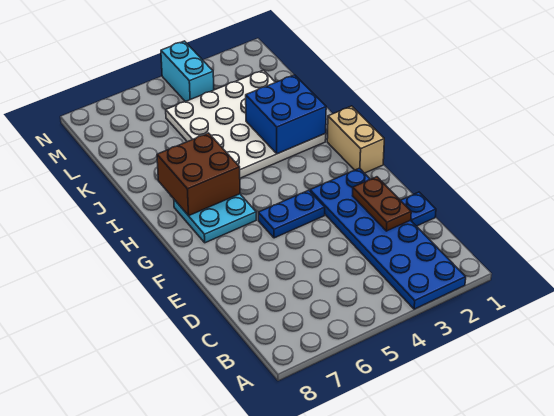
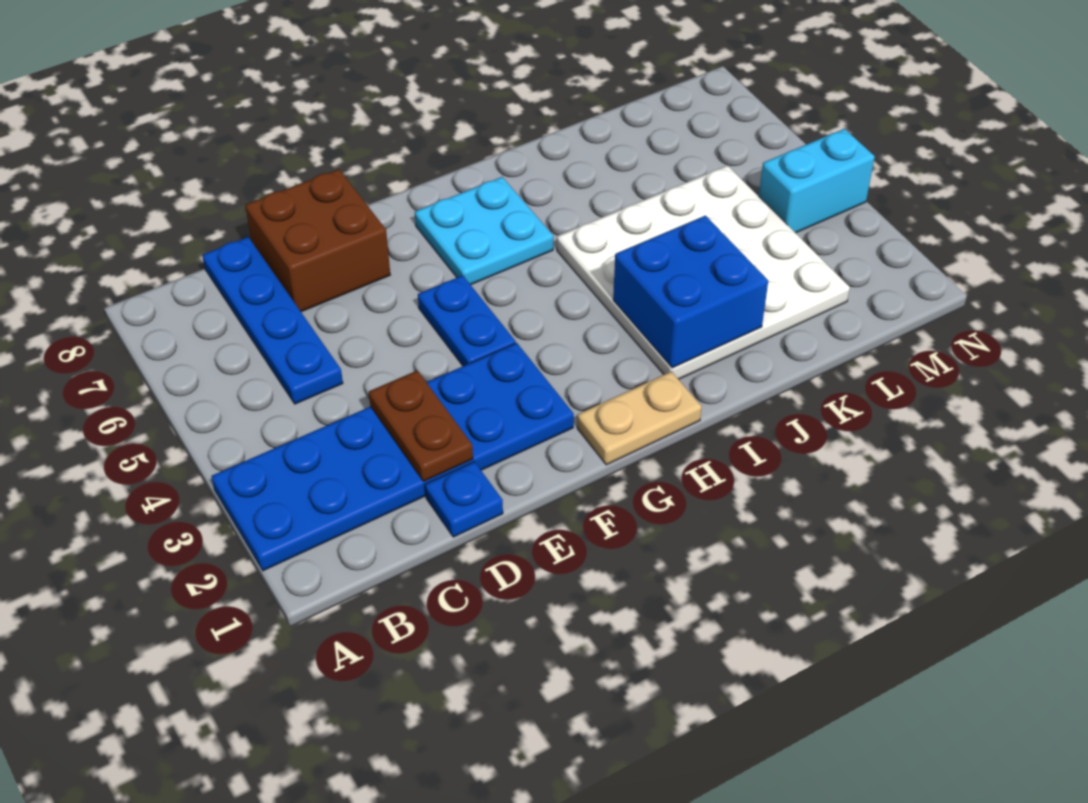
none -> blue 1x4 plate [202,237,343,404]
brown 1x2 plate [353,177,411,231] -> brown 1x2 plate turned to [369,370,473,482]
tan 1x2 brick [327,106,384,173] -> tan 1x2 plate [577,371,702,465]
brown 2x2 brick [157,133,240,216] -> brown 2x2 brick moved to [245,169,390,312]

